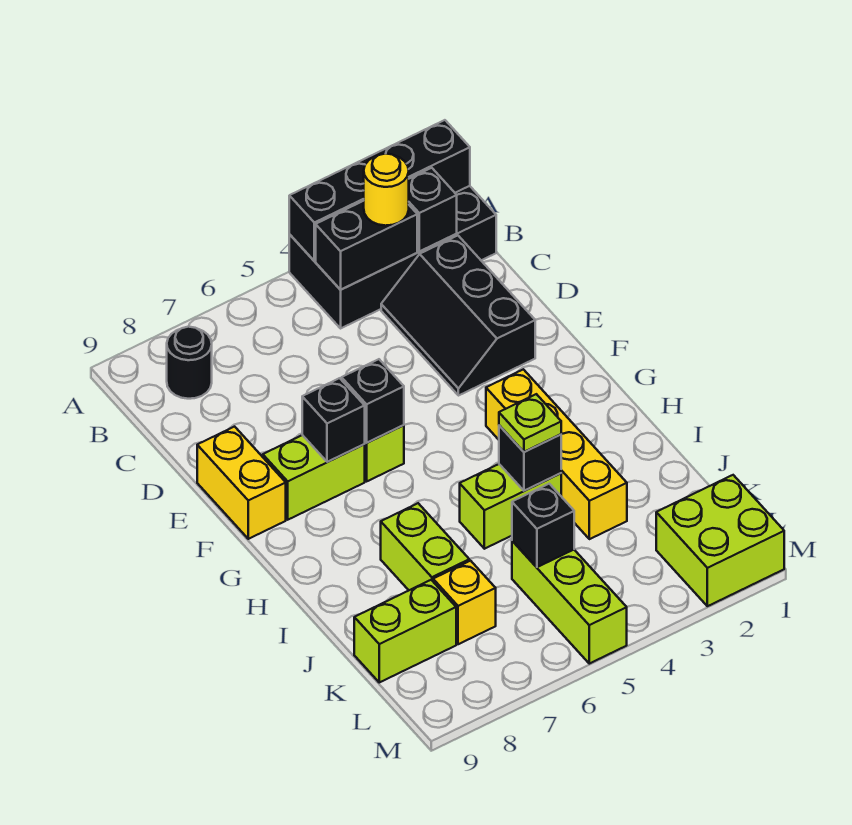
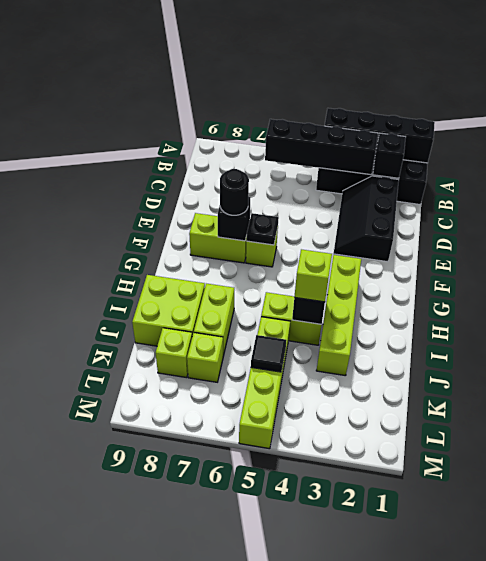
black 1x2 brick [316,201,417,290] -> black 1x4 brick [265,119,378,175]
yellow 1x1 round brick [364,154,409,226] -> none
black 1x1 round brick [167,327,212,399] -> black 1x1 round brick moved to [220,169,249,215]
yellow 1x2 brick [197,427,286,539] -> none
black 1x1 brick [342,359,404,443] -> black 1x1 plate [247,213,279,245]
yellow 1x4 brick [486,369,627,539] -> lime 1x4 brick [316,255,361,376]
lime 1x1 plate [499,394,561,452] -> lime 1x1 brick [294,249,332,302]
lime 1x3 brick [512,541,627,664] -> lime 1x4 brick [239,317,290,449]
black 1x1 brick [512,484,574,567] -> black 1x1 tile [251,335,286,372]
yellow 1x1 brick [433,561,496,644] -> lime 1x1 brick [187,333,223,382]
lime 1x2 brick [354,580,456,682] -> lime 1x1 brick [156,328,192,378]
lime 2x2 brick [656,475,784,606] -> lime 2x2 brick moved to [132,275,205,346]

